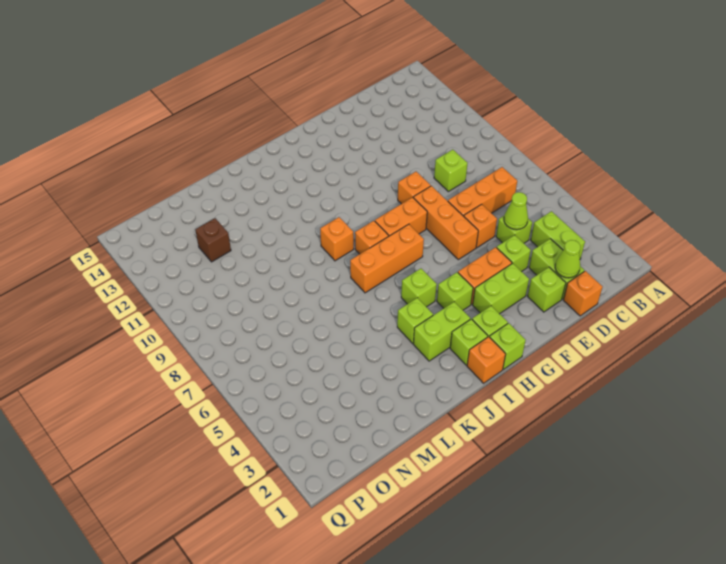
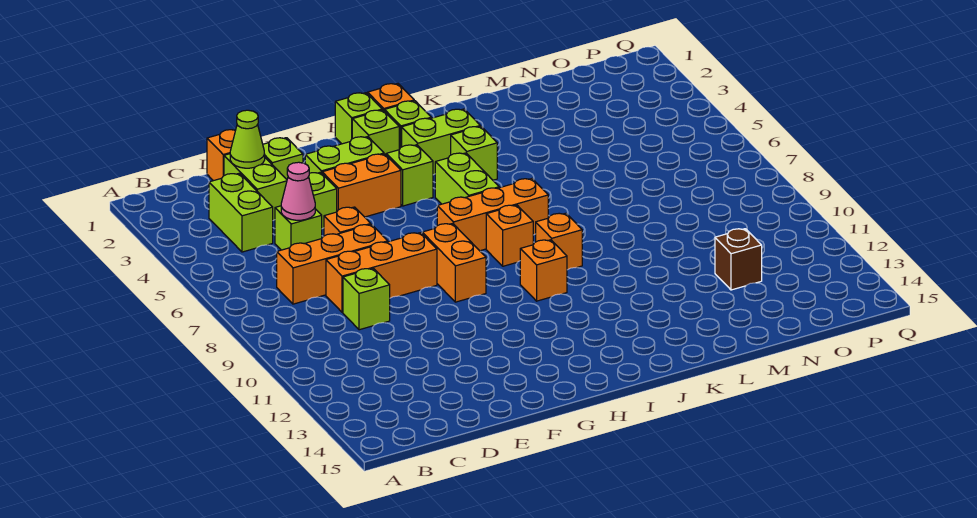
lime 1x1 cone [504,192,528,230] -> pink 1x1 cone [281,162,315,220]
orange 1x3 brick [413,186,478,260] -> orange 1x3 brick turned to [326,233,437,312]
orange 1x1 brick [398,172,431,204] -> orange 1x1 brick moved to [520,240,567,301]
orange 1x2 brick [375,197,427,236] -> orange 1x2 brick turned to [422,223,486,302]
lime 1x1 brick [401,269,437,307] -> lime 1x2 brick [435,153,499,204]

